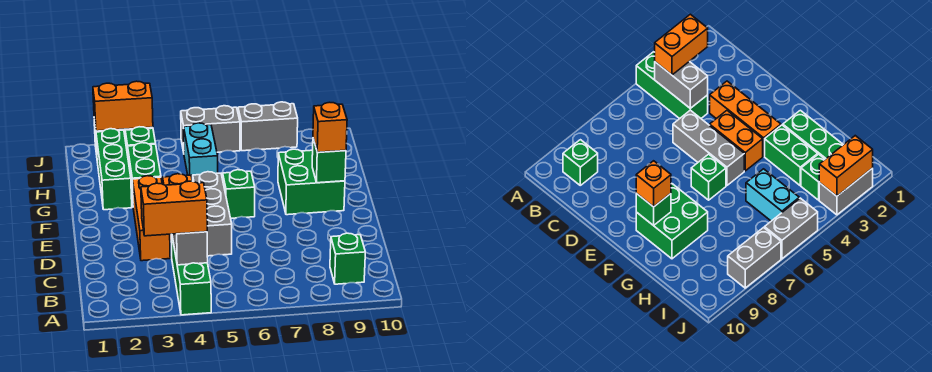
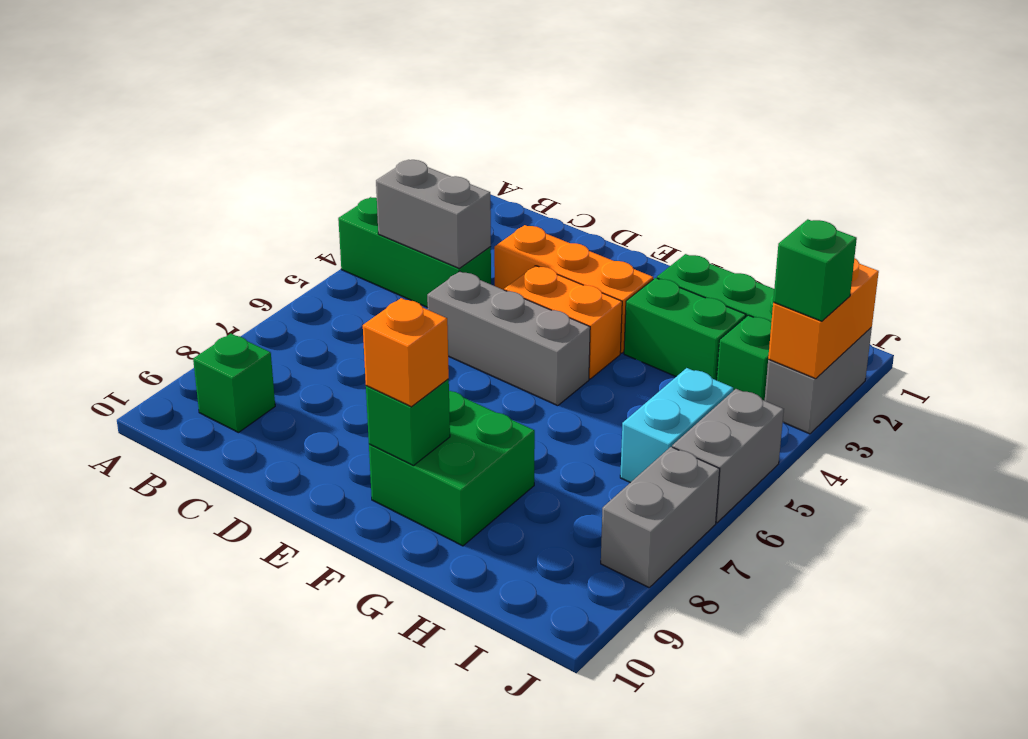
orange 1x2 brick [141,181,207,236] -> none
green 1x1 brick [223,170,255,218] -> green 1x1 brick moved to [773,219,857,321]
cyan 1x2 brick [184,123,218,181] -> cyan 1x2 brick turned to [620,368,733,483]

